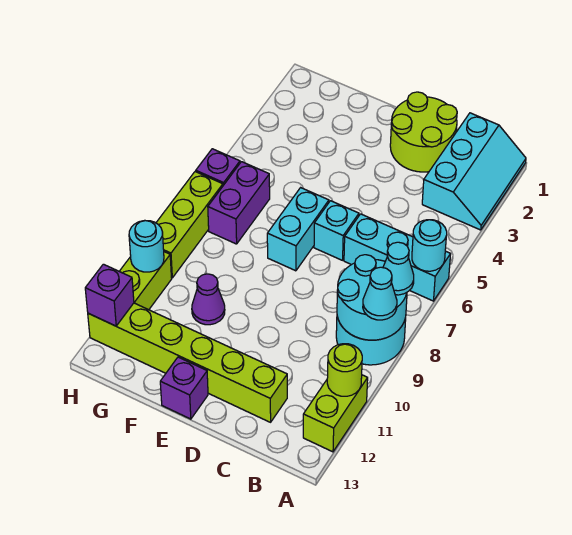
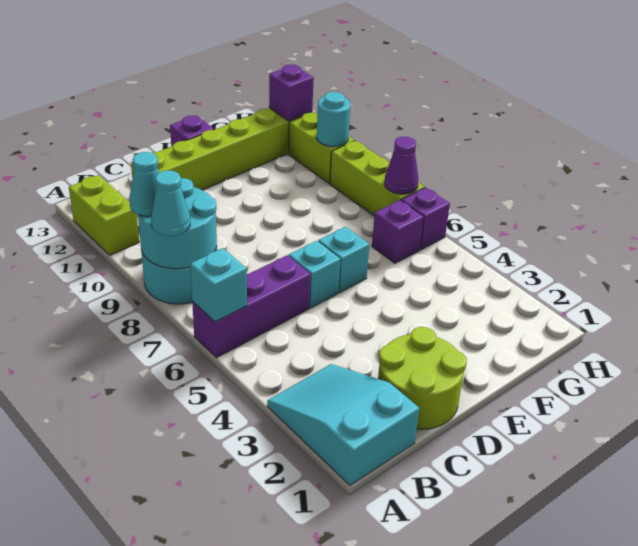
cyan 2x3 slope [422,113,526,230] -> cyan 2x3 slope turned to [267,364,420,486]
cyan 1x3 brick [344,214,451,301] -> purple 1x3 brick [192,255,311,358]
cyan 1x1 round brick [412,220,447,271] -> cyan 1x1 brick [190,248,247,322]
lime 1x1 round brick [327,344,362,396] -> none
cyan 1x2 brick [267,188,329,271] -> cyan 1x1 brick [318,227,369,292]
purple 1x1 cone [192,274,225,325] -> purple 1x1 cone moved to [384,137,418,194]
purple 1x2 brick [208,162,270,244] -> purple 1x1 brick [372,200,424,263]

